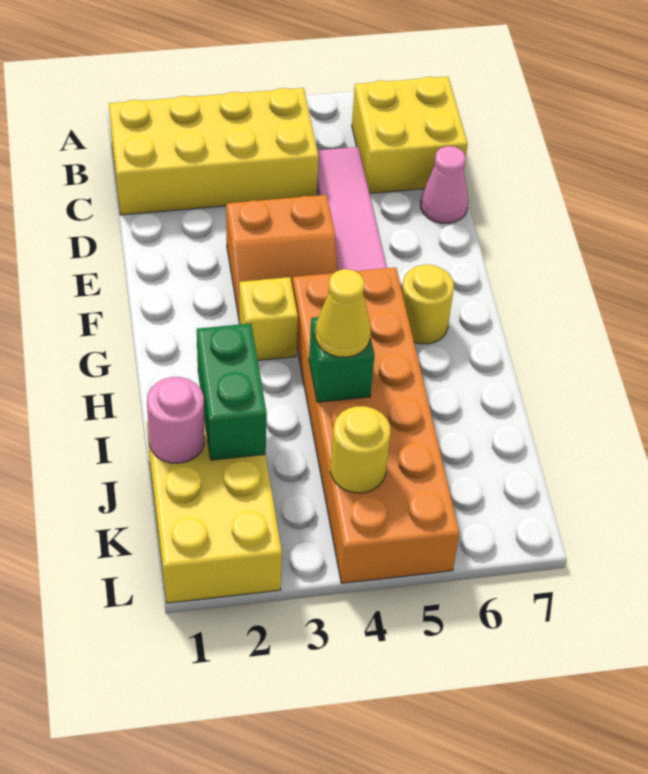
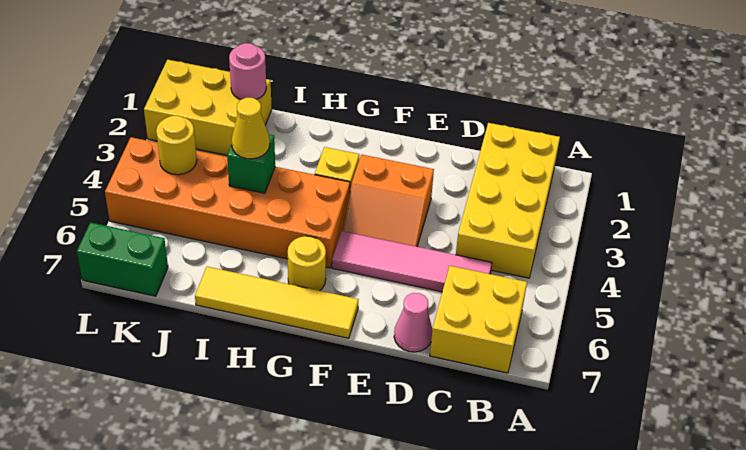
orange 2x2 slope [226,195,338,318] -> orange 2x2 slope turned to [343,155,434,247]
none -> yellow 1x4 tile [195,267,359,338]
green 1x2 brick [197,323,267,460] -> green 1x2 brick moved to [77,222,168,296]

